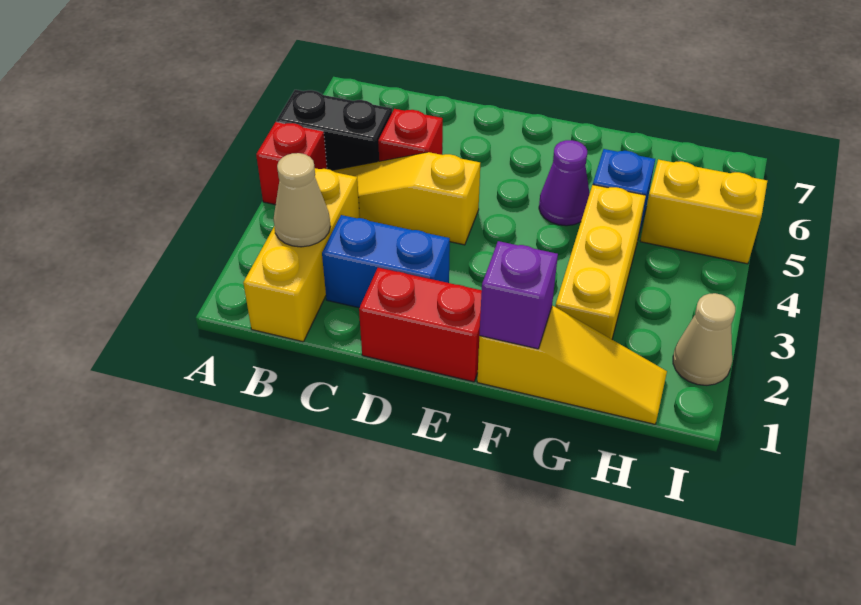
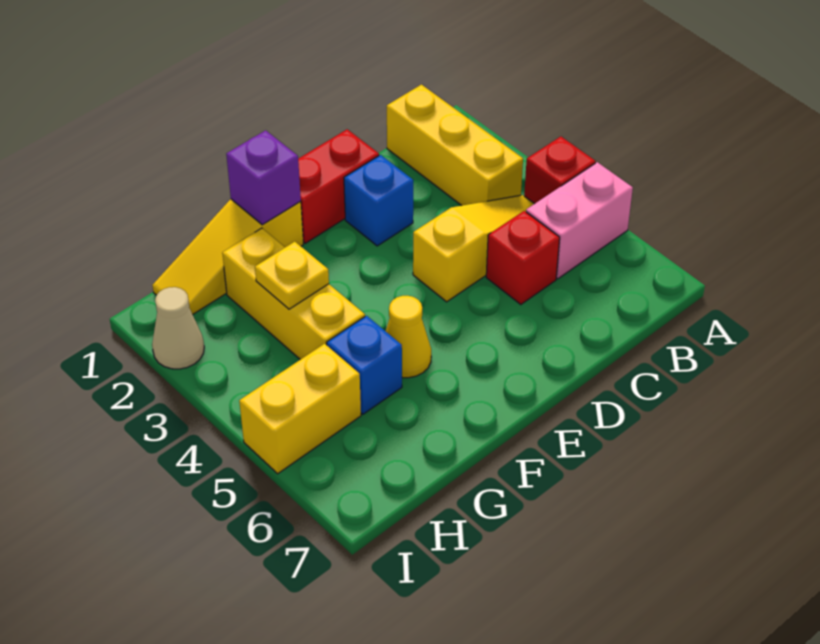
black 1x2 brick [277,90,392,170] -> pink 1x2 brick [526,162,633,279]
tan 1x1 cone [274,153,330,247] -> none
blue 1x2 brick [322,215,450,308] -> blue 1x1 brick [344,155,413,246]
purple 1x1 cone [539,140,590,226] -> yellow 1x1 cone [386,296,431,378]
none -> yellow 1x1 plate [255,242,329,309]

